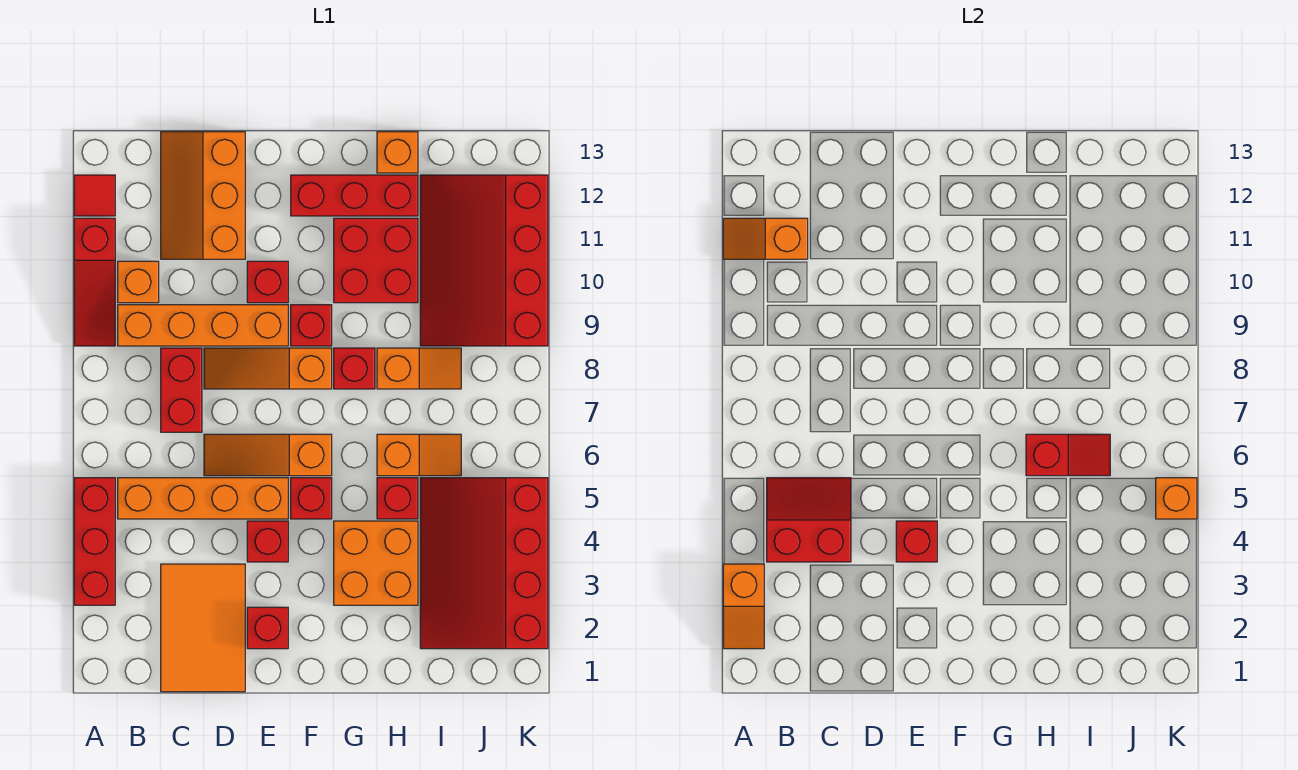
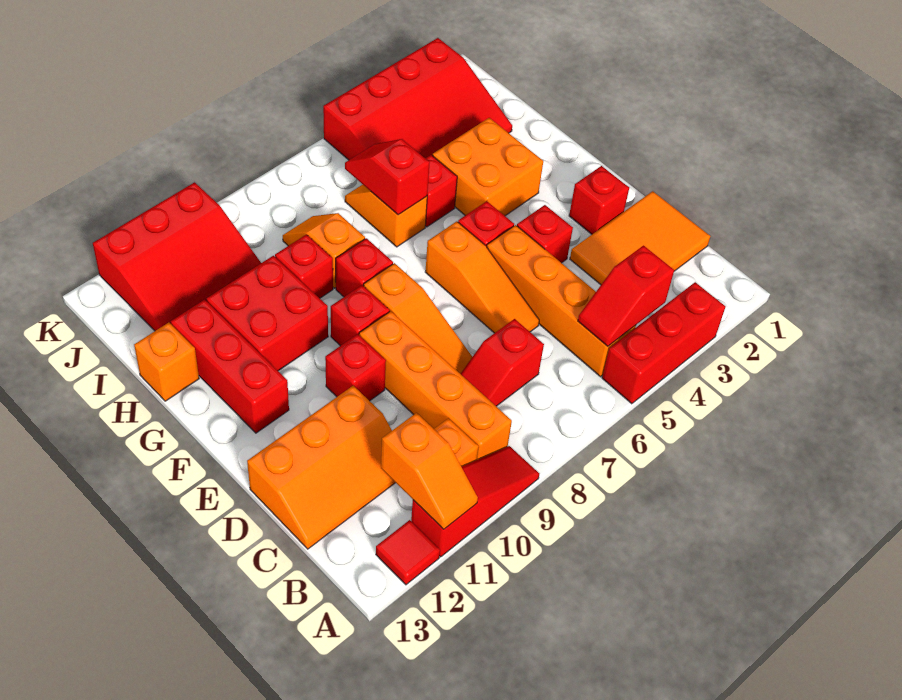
orange 1x2 slope [723,564,764,649] -> none
red 2x2 slope [767,478,851,562] -> red 1x2 slope [578,246,674,346]
red 1x2 brick [161,348,202,432] -> red 1x2 slope [461,319,544,406]
red 1x1 brick [896,521,937,562] -> red 1x1 brick moved to [275,235,333,298]
red 3x4 slope [420,175,548,346] -> red 3x3 slope [93,182,261,331]
orange 1x1 brick [1156,478,1197,519] -> none

